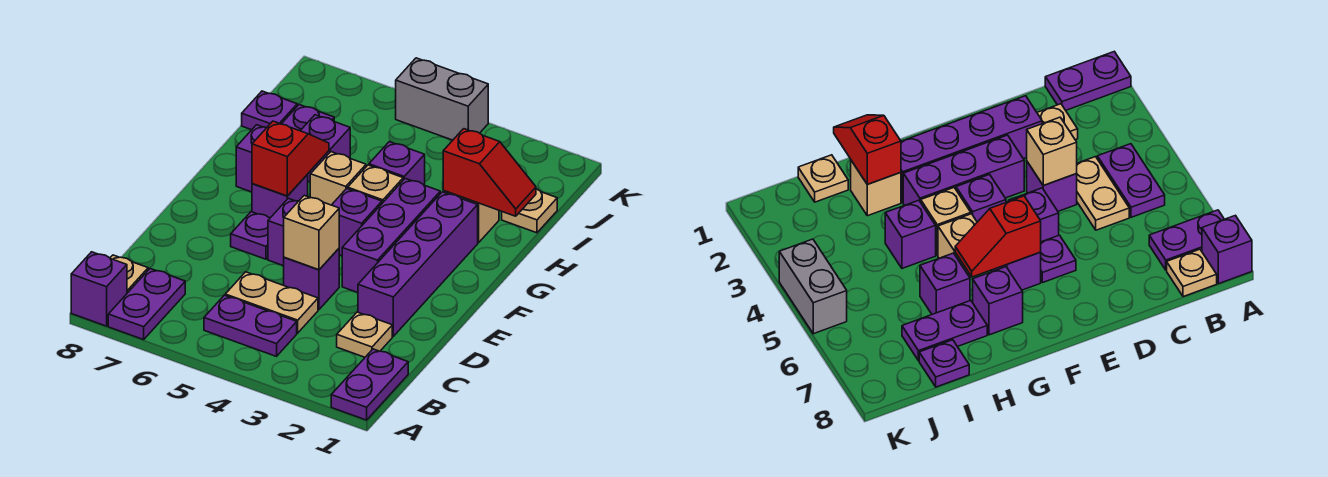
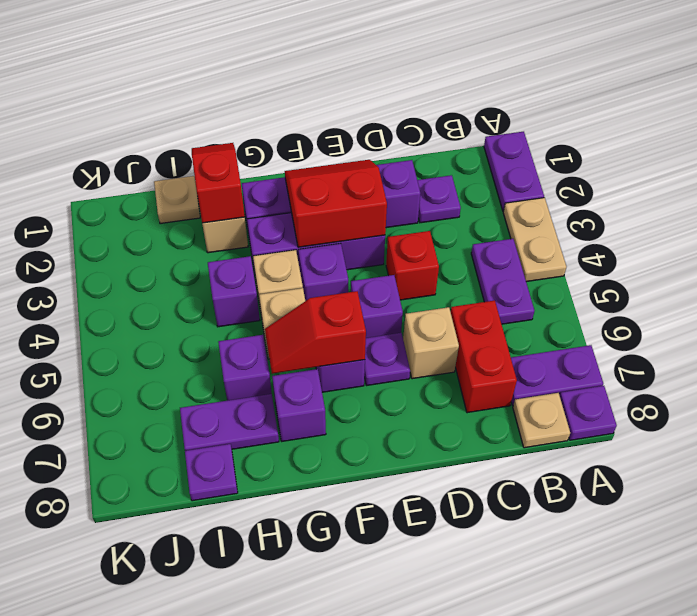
purple 1x2 plate [331,349,408,420] -> purple 1x2 plate turned to [484,132,544,211]
purple 1x1 brick [71,252,127,326] -> purple 1x1 plate [560,386,617,440]
tan 1x1 plate [337,312,392,357] -> purple 1x1 plate [417,175,461,223]
tan 1x2 plate [225,272,318,333] -> tan 1x2 plate moved to [503,198,567,282]
none -> red 1x2 brick [451,300,517,413]
purple 1x1 brick [284,249,339,310] -> red 1x1 brick [386,231,439,300]
tan 1x1 brick [284,195,339,270] -> tan 1x1 brick moved to [403,307,459,379]
none -> red 2x2 slope [285,160,387,247]
grey 1x2 brick [396,58,488,140] -> none

